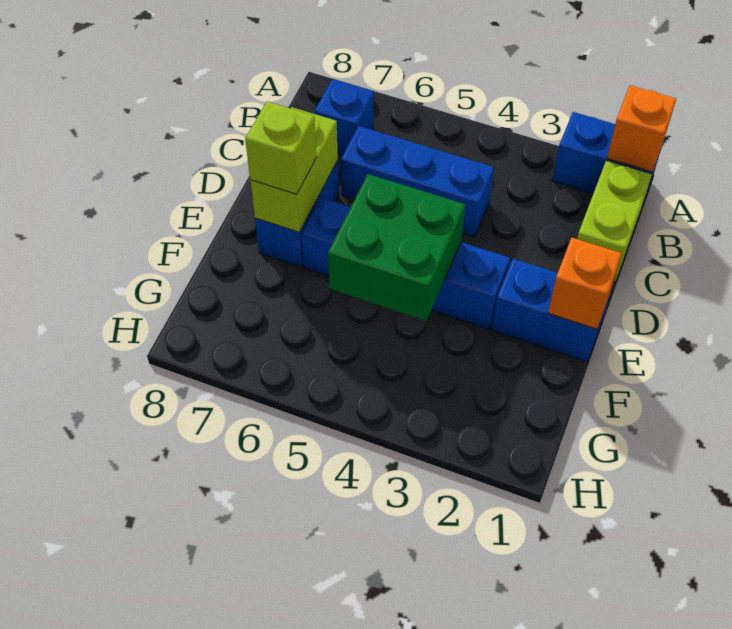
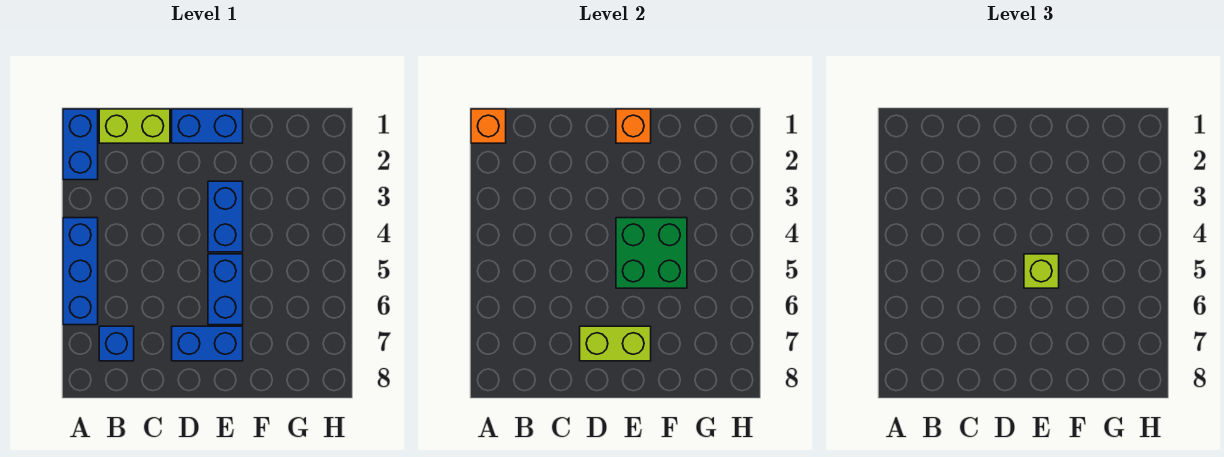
blue 1x3 brick [341,126,494,237] -> blue 1x3 brick moved to [63,218,98,325]
blue 1x2 brick [492,259,609,362] -> blue 1x2 brick turned to [172,109,243,143]
lime 1x1 brick [245,102,317,194] -> lime 1x1 brick moved to [1024,254,1059,288]

